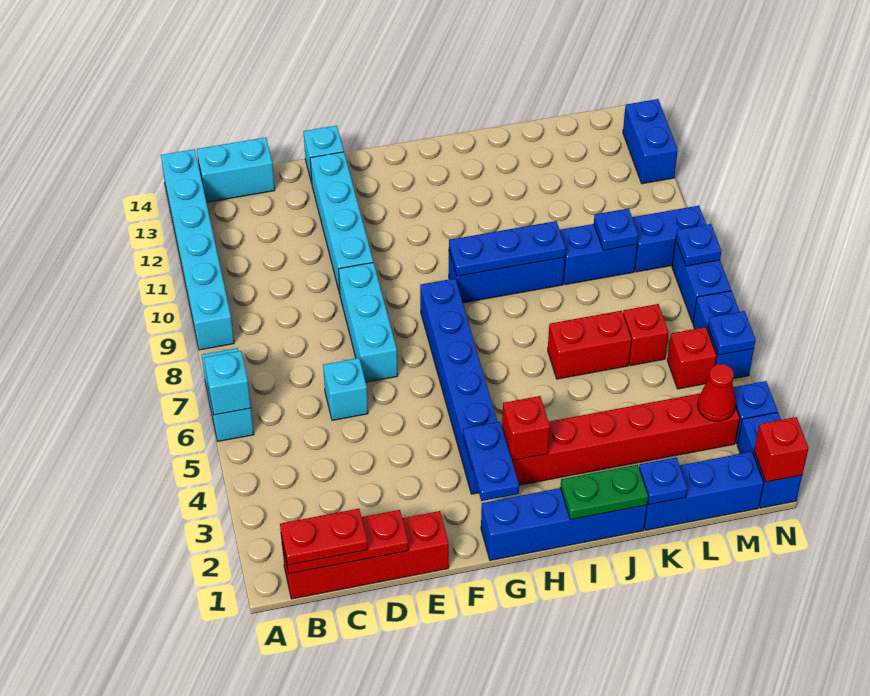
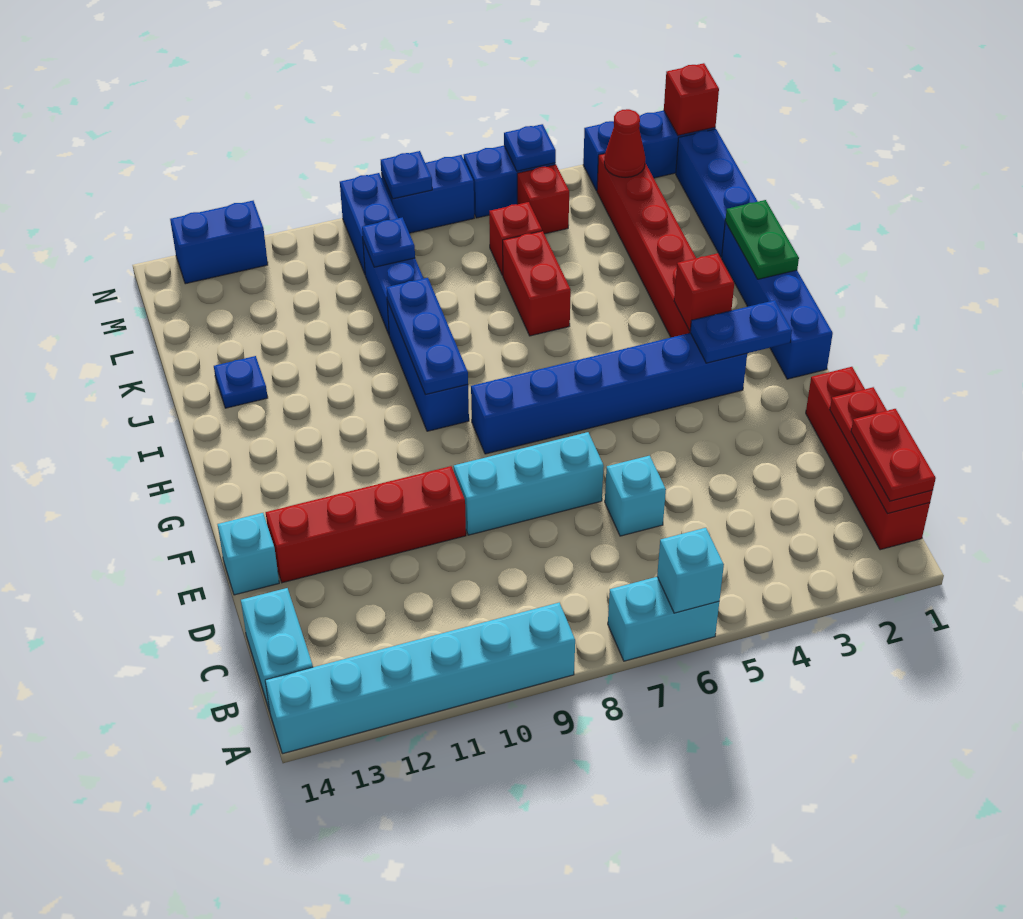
cyan 1x4 brick [310,152,373,294] -> red 1x4 brick [266,466,466,583]
blue 1x1 plate [639,457,687,504] -> blue 1x1 plate moved to [214,356,268,408]

